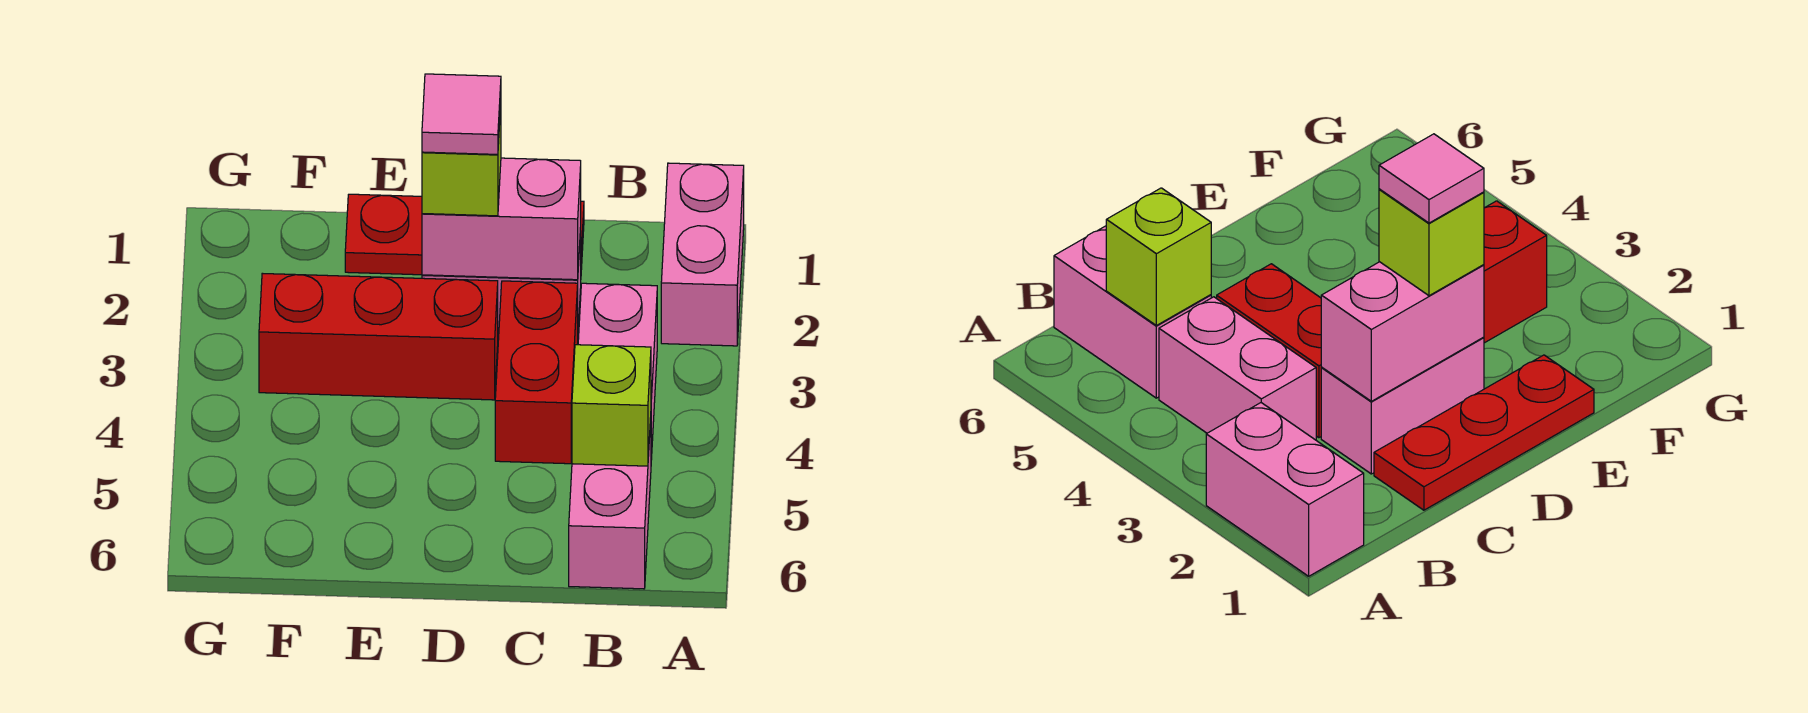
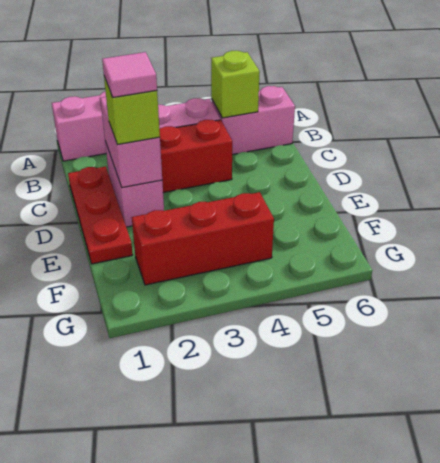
red 1x3 brick [259,273,498,400] -> red 1x3 brick turned to [132,192,274,285]

